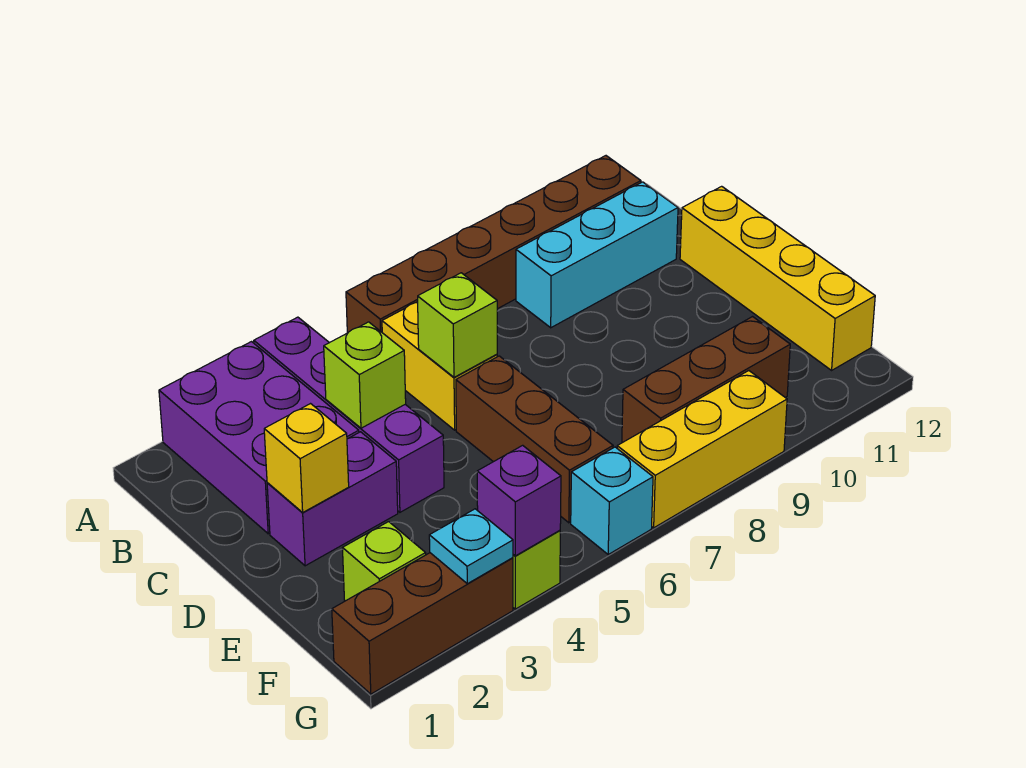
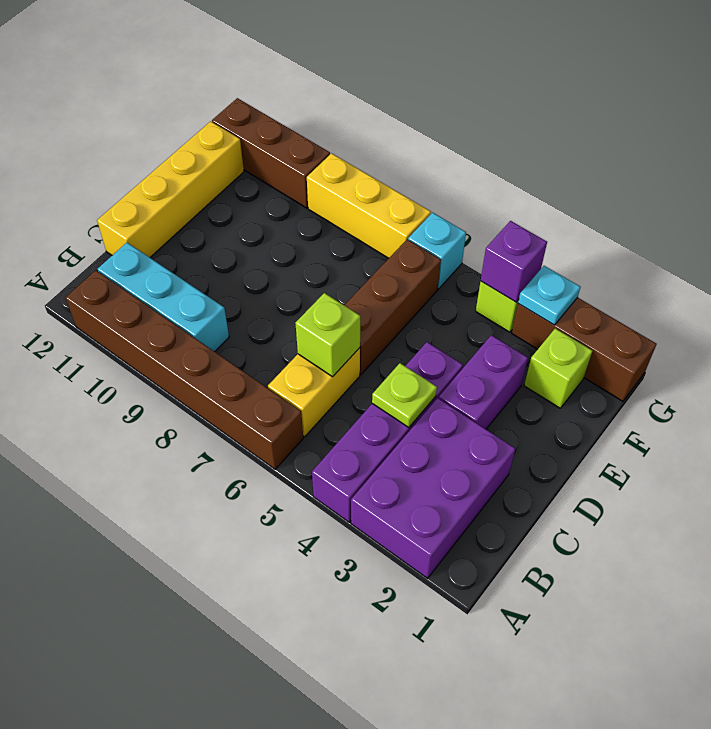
lime 1x1 brick [324,322,406,428] -> lime 1x1 plate [372,363,437,428]
purple 1x2 brick [267,432,398,566] -> purple 1x2 brick turned to [439,335,528,429]
yellow 1x1 brick [264,404,349,512] -> none
brown 1x3 brick [622,317,790,442] -> brown 1x3 brick moved to [212,98,330,208]

